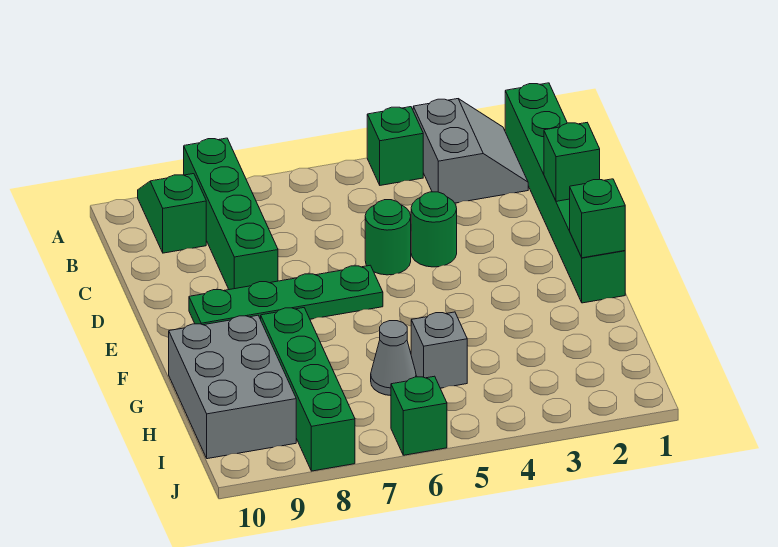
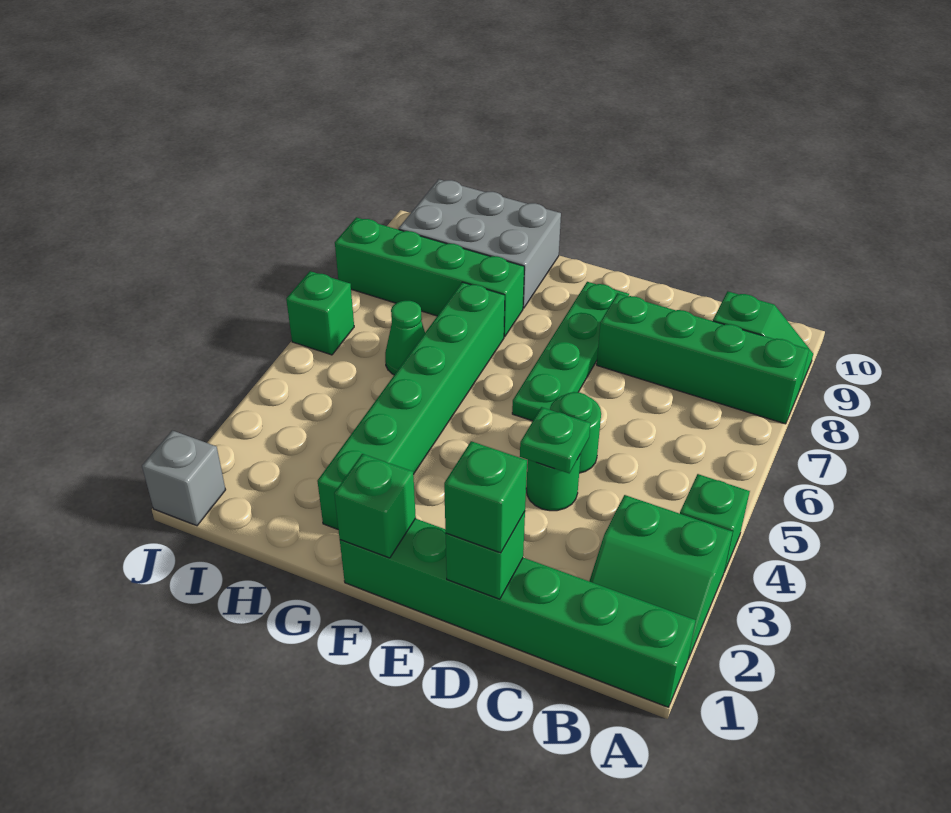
grey 2x2 slope [413,99,528,203] -> green 2x2 slope [589,495,733,659]
none -> green 1x1 brick [444,441,527,553]
none -> green 1x1 plate [520,407,590,473]
none -> green 1x6 brick [317,282,505,529]
grey 1x1 brick [411,312,467,388] -> grey 1x1 brick moved to [142,430,226,526]
grey 1x1 cone [371,321,416,396] -> green 1x1 cone [385,301,425,375]

